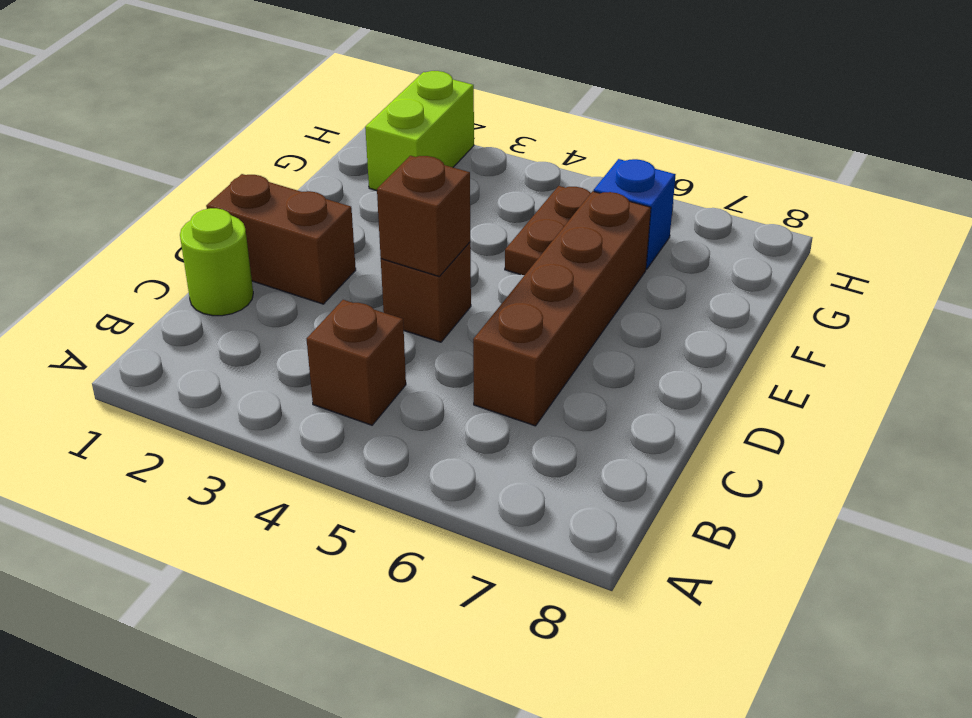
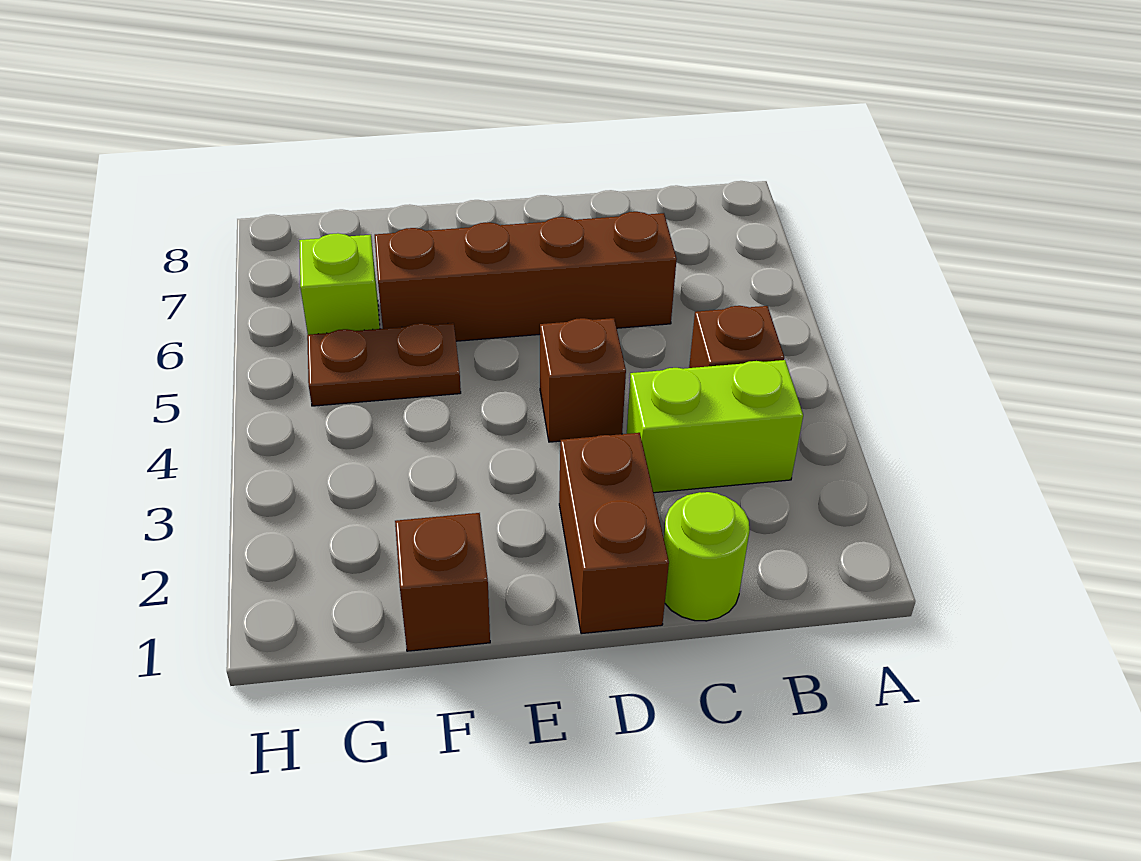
brown 1x1 brick [377,156,470,276] -> brown 1x1 brick moved to [395,513,490,651]
lime 1x2 brick [365,71,474,191] -> lime 1x2 brick moved to [627,360,803,493]
blue 1x1 brick [594,159,676,269] -> lime 1x1 brick [299,233,380,335]

